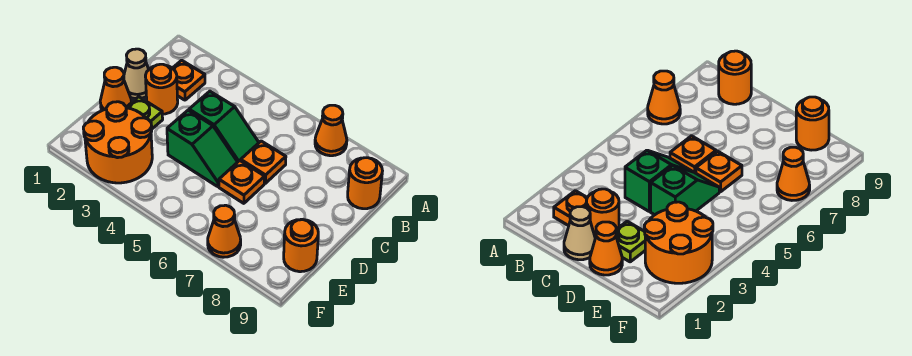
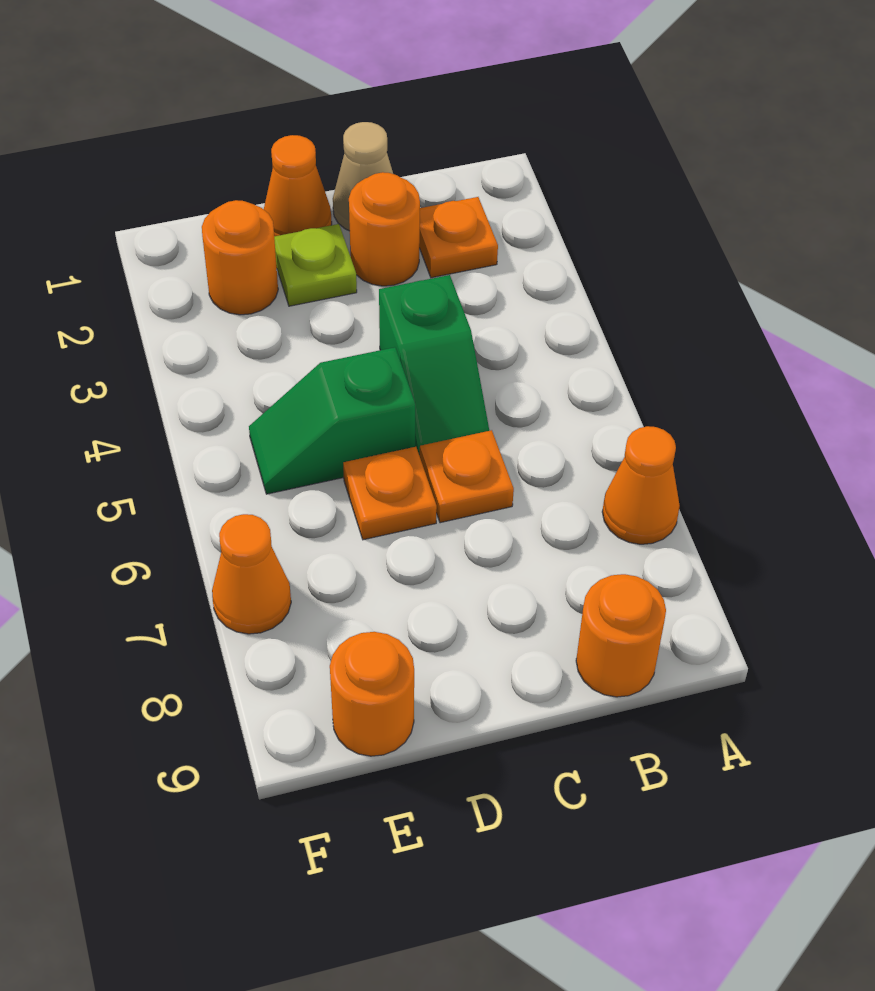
green 1x2 slope [167,110,237,186] -> green 1x2 slope turned to [249,347,415,494]
orange 2x2 round brick [83,102,152,183] -> orange 1x1 round brick [202,200,278,315]

